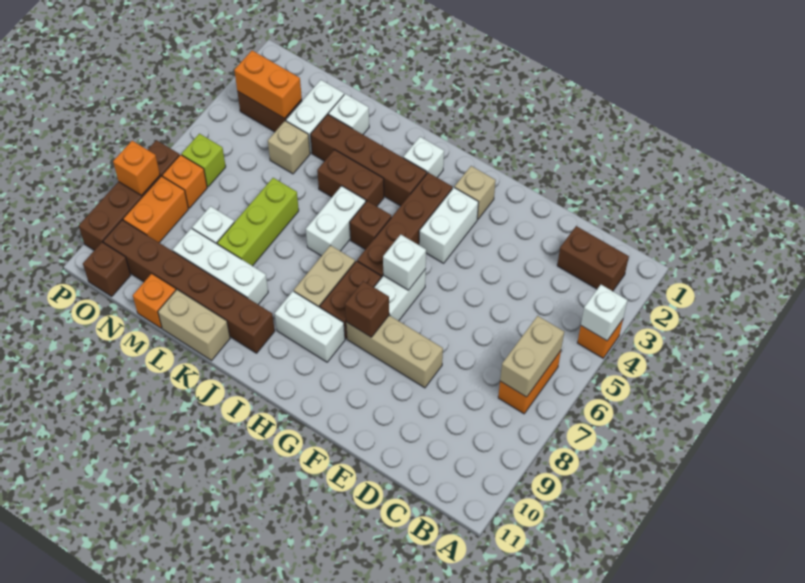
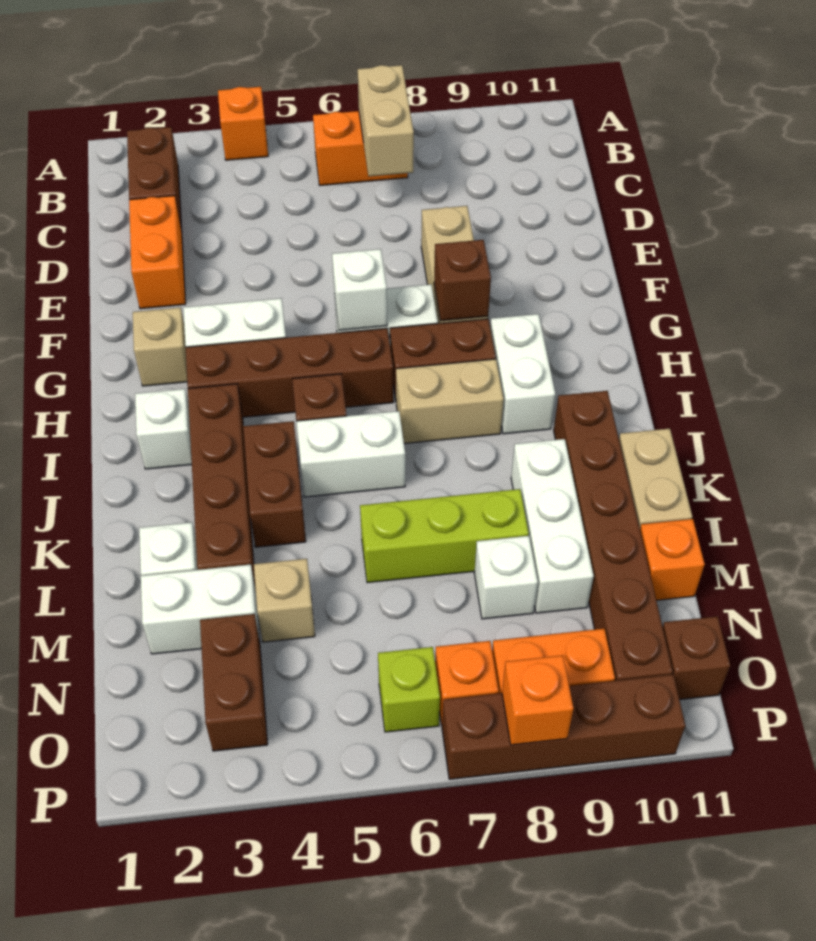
white 1x1 brick [581,285,627,341] -> none
tan 1x2 brick [500,316,564,397] -> tan 1x2 brick turned to [357,65,414,176]
orange 1x2 brick [234,51,302,119] -> orange 1x2 brick moved to [129,196,186,309]

